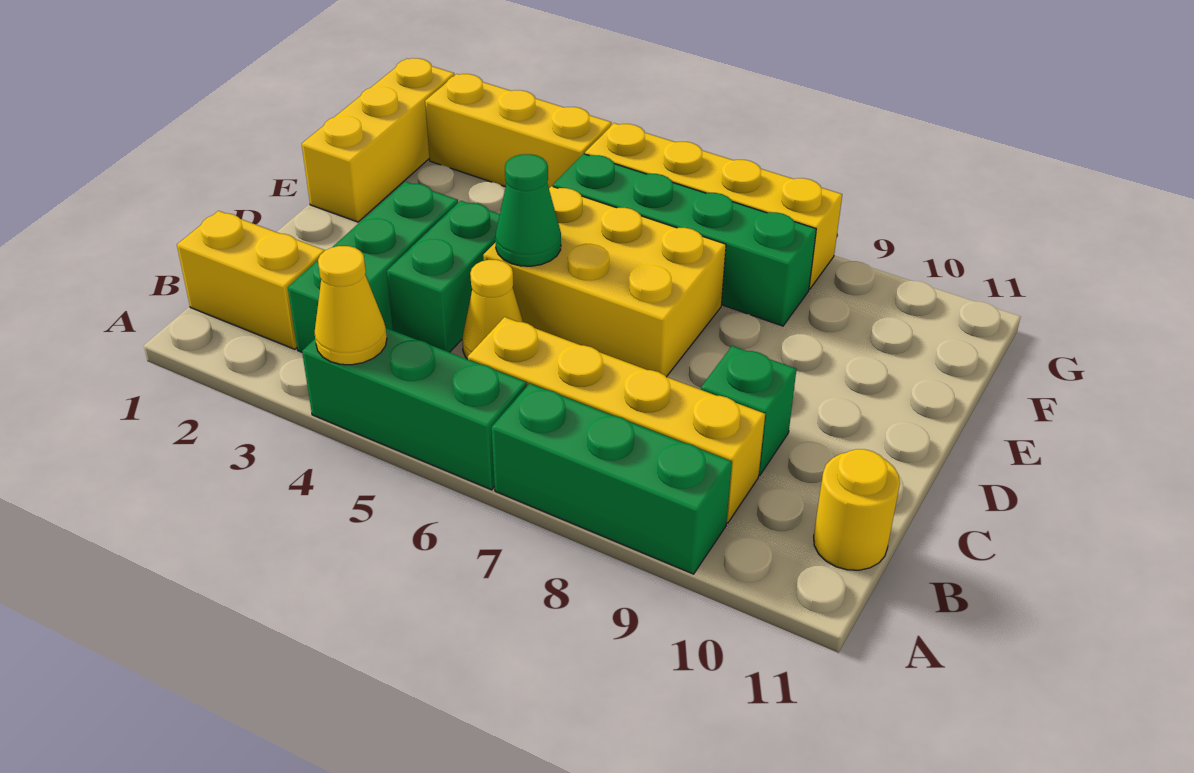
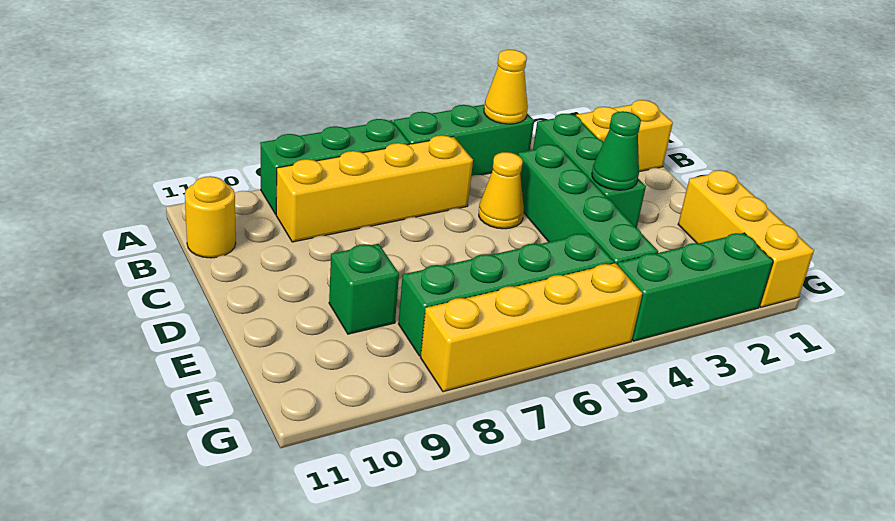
green 1x2 brick [387,201,500,352] -> green 1x4 brick [518,144,658,264]
green 1x1 brick [701,346,796,475] -> green 1x1 brick moved to [329,244,399,334]
yellow 2x3 brick [483,186,726,377] -> none
green 1x1 cone [495,154,561,266] -> green 1x1 cone moved to [592,111,641,190]
yellow 1x3 brick [425,74,611,188] -> green 1x3 brick [617,233,773,341]

